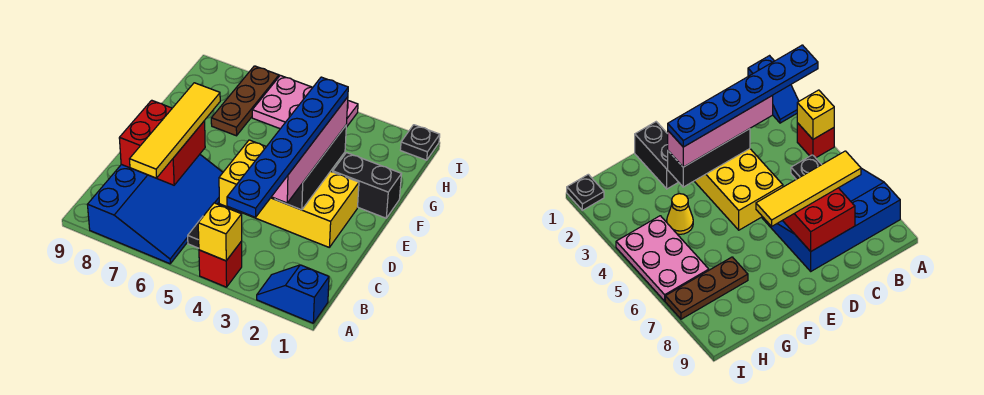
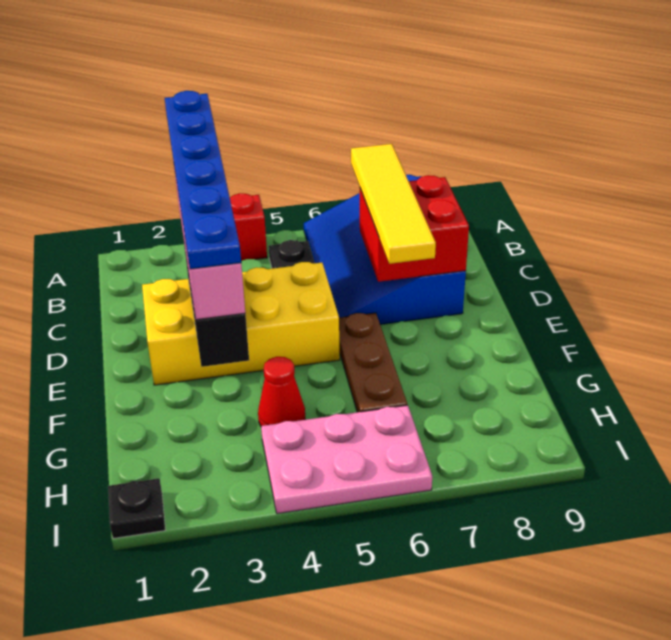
blue 1x2 slope [257,265,329,323] -> none
yellow 1x1 brick [198,203,242,261] -> none
black 1x2 brick [333,153,401,218] -> none
yellow 1x1 cone [667,194,693,234] -> red 1x1 cone [258,357,305,426]
brown 1x3 plate [211,66,279,136] -> brown 1x3 plate moved to [339,313,407,412]

